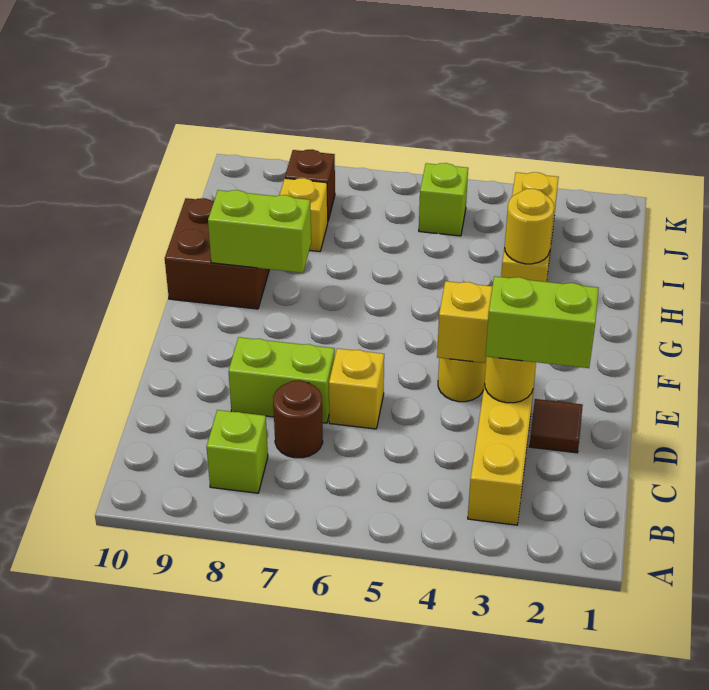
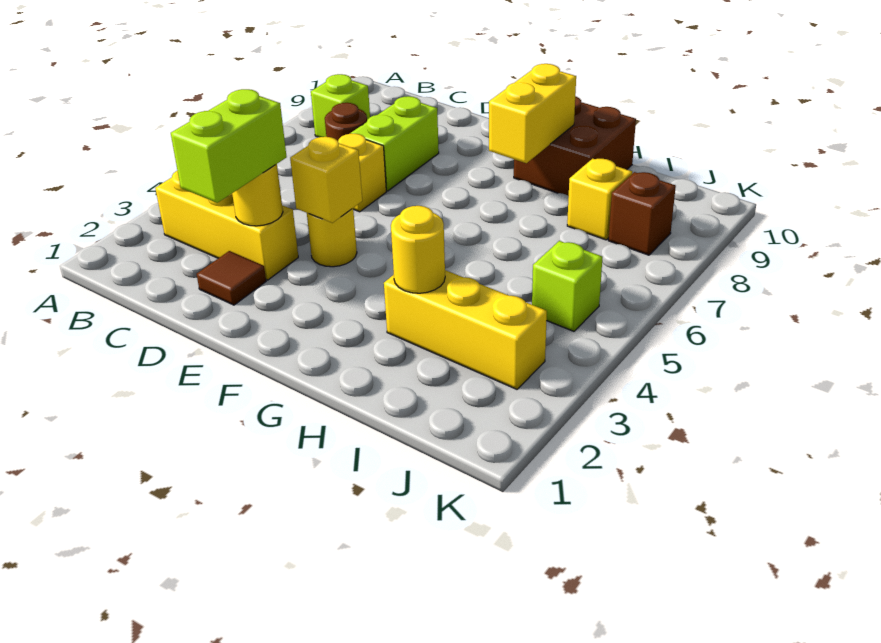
lime 1x2 brick [208,190,311,273] -> yellow 1x2 brick [489,64,576,163]

